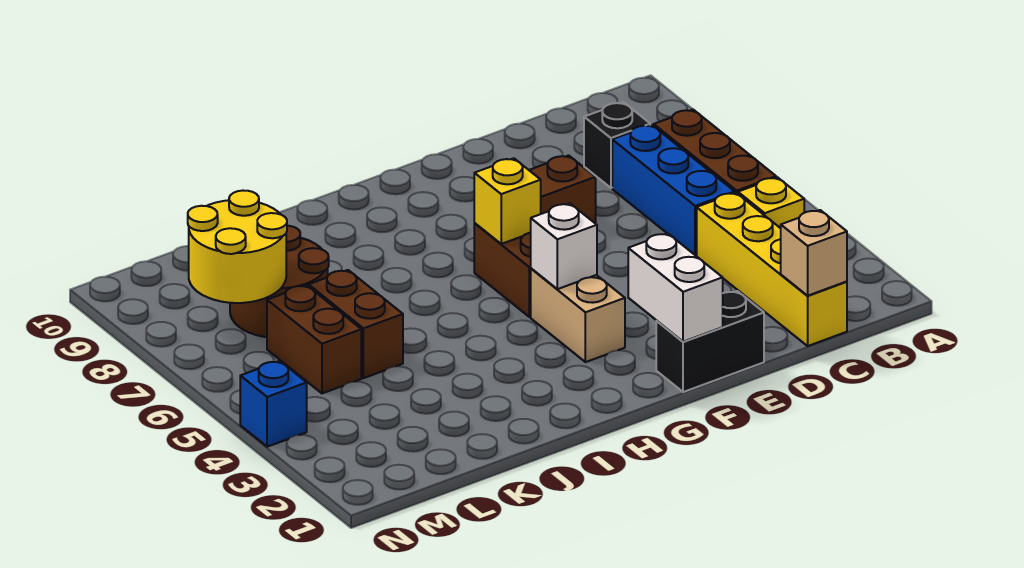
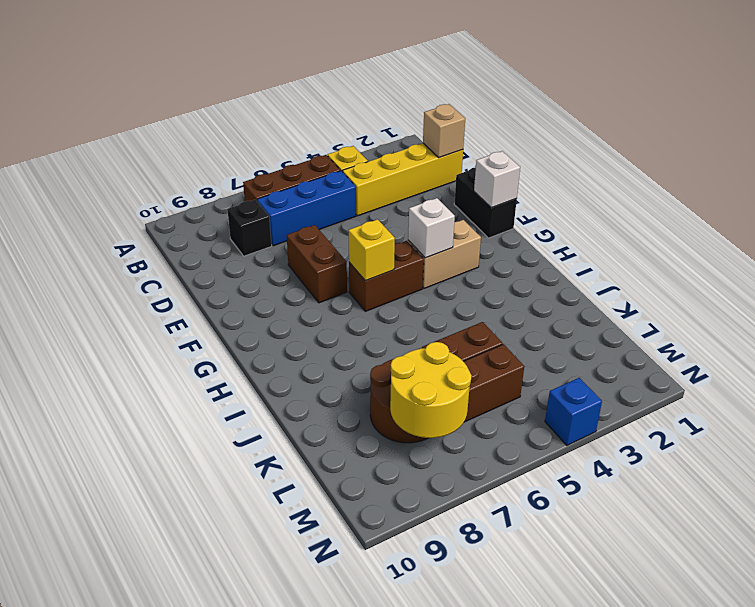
white 1x2 brick [628,233,723,342] -> white 1x1 brick [474,151,520,208]

